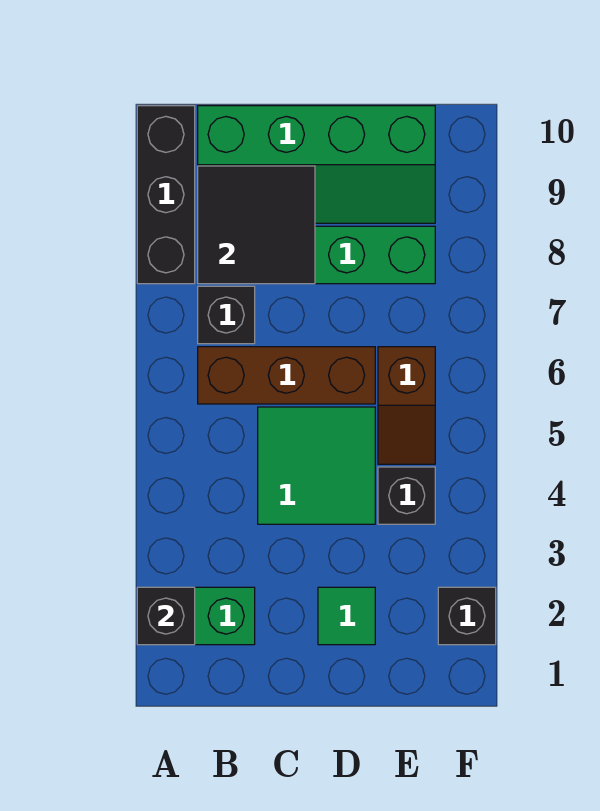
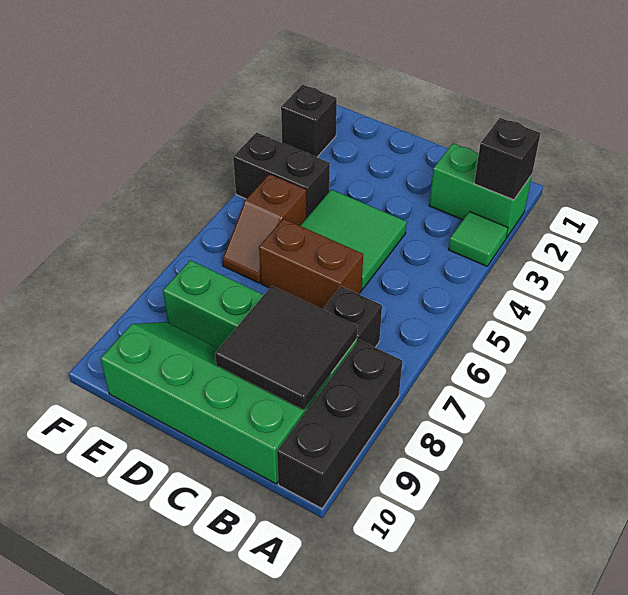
brown 1x3 brick [198,347,375,404] -> brown 1x2 brick [259,219,363,309]
green 1x1 tile [318,587,375,645] -> green 1x1 tile moved to [448,212,508,266]
black 1x1 brick [378,467,435,524] -> black 1x2 brick [233,132,330,218]
brown 1x2 slope [378,347,435,464] -> brown 1x2 slope turned to [222,174,306,283]

